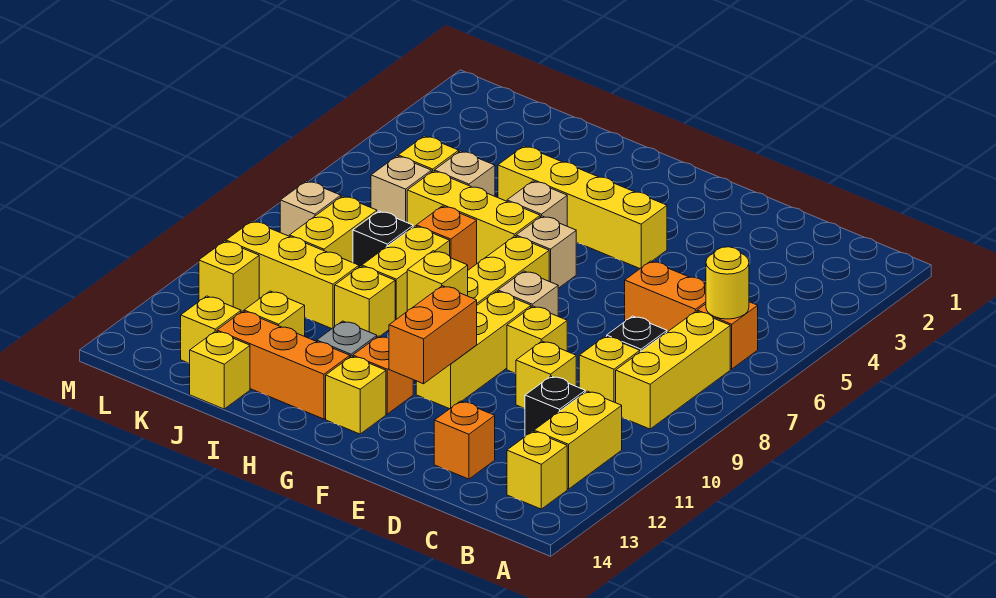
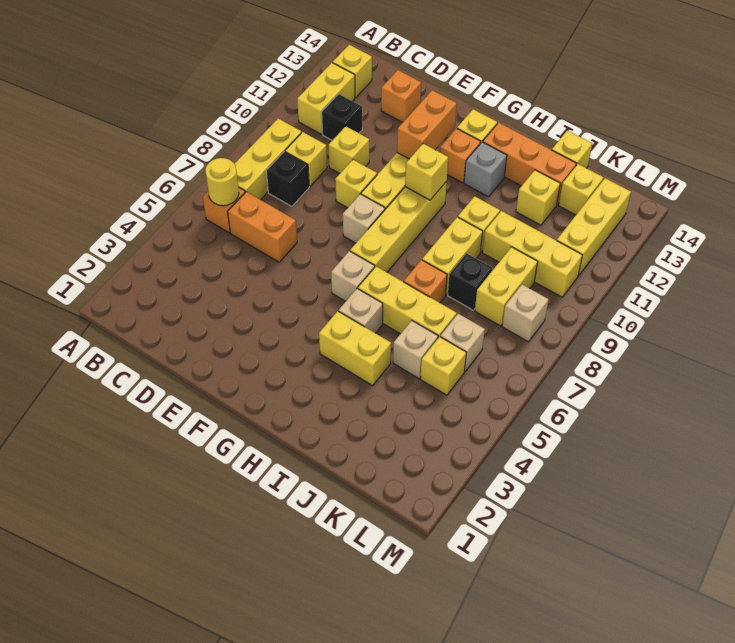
yellow 1x4 brick [498,146,667,268] -> yellow 1x2 brick [319,311,391,385]
yellow 1x1 brick [199,241,259,312] -> yellow 1x3 brick [556,178,631,276]

